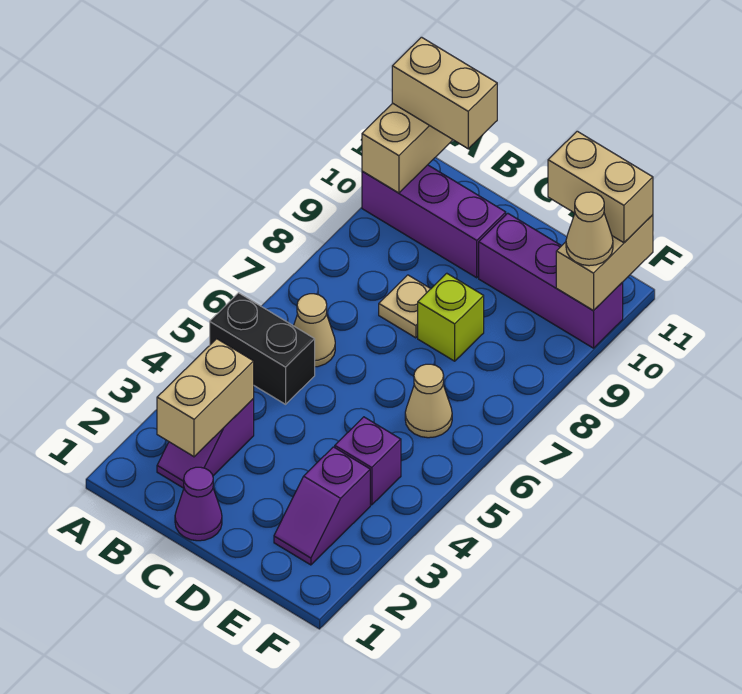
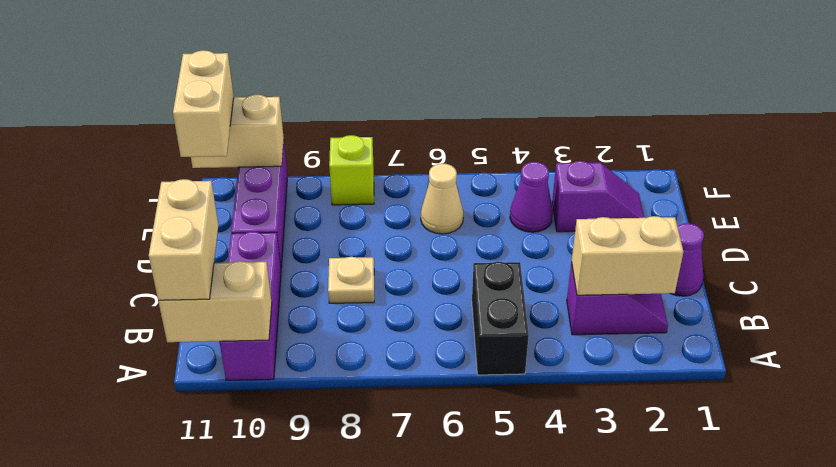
tan 1x1 cone [294,294,335,367] -> none
lime 1x1 brick [418,273,484,361] -> lime 1x1 brick moved to [329,135,374,205]
purple 1x1 brick [335,417,401,505] -> purple 1x1 cone [510,162,553,232]
tan 1x1 cone [566,192,613,266] -> none

